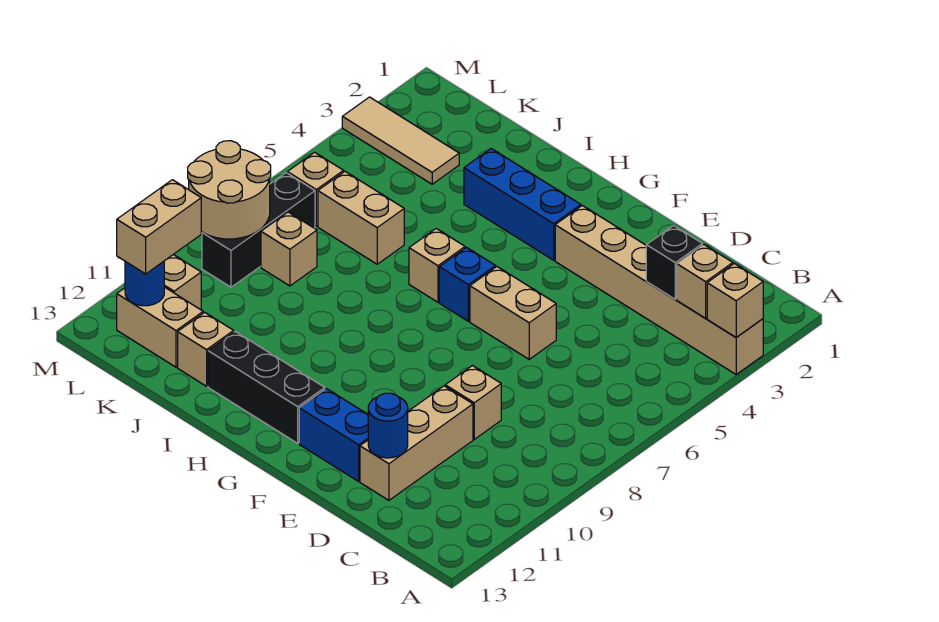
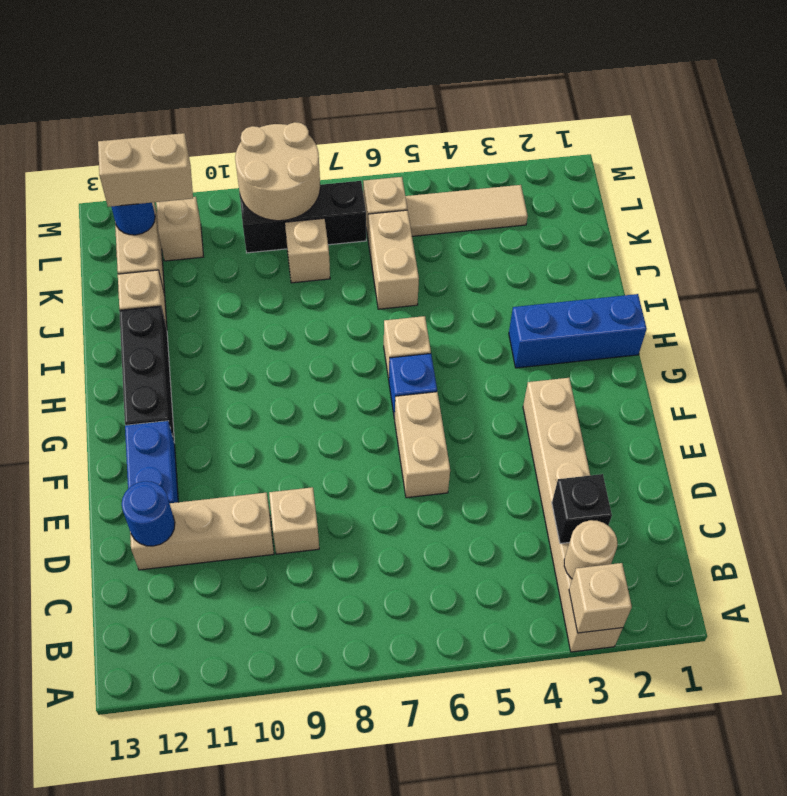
tan 1x1 brick [677,245,733,318] -> tan 1x1 round brick [564,520,617,579]
blue 1x3 brick [464,149,581,260] -> blue 1x3 brick turned to [509,294,647,368]
tan 1x3 tile [342,97,459,184] -> tan 1x3 tile turned to [406,185,528,236]

